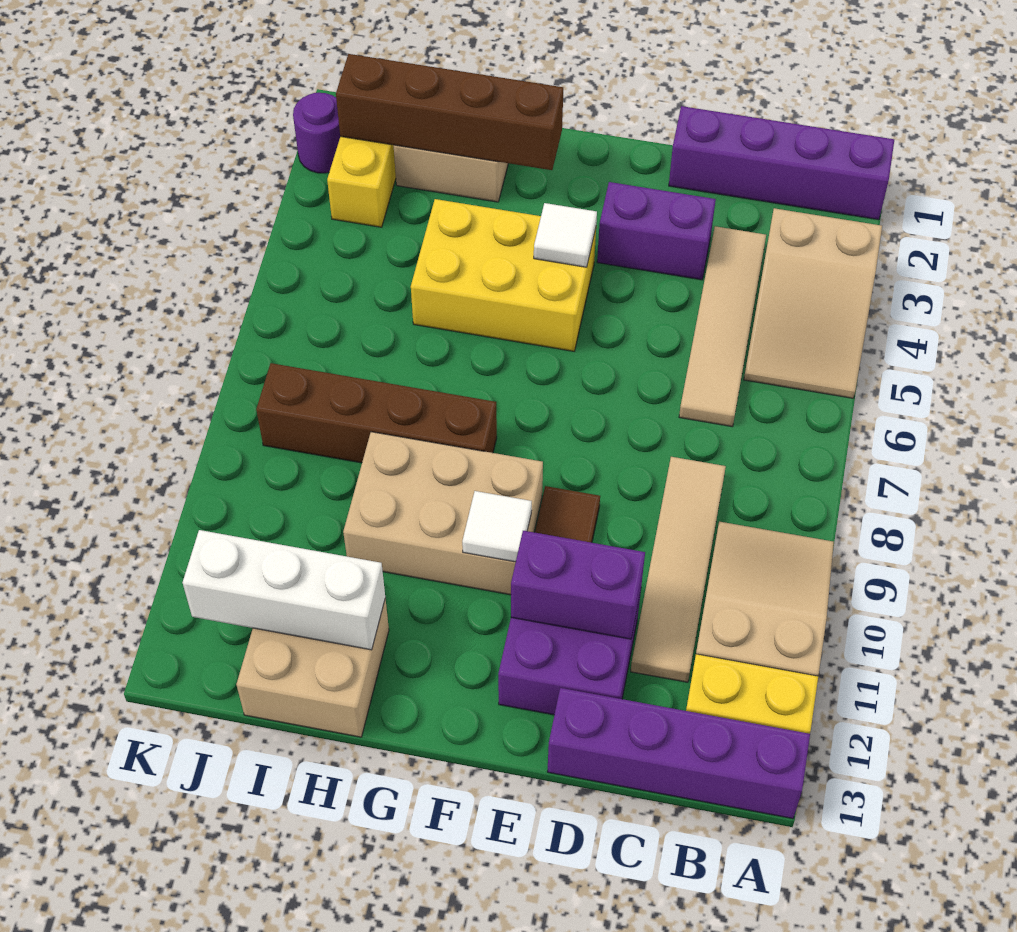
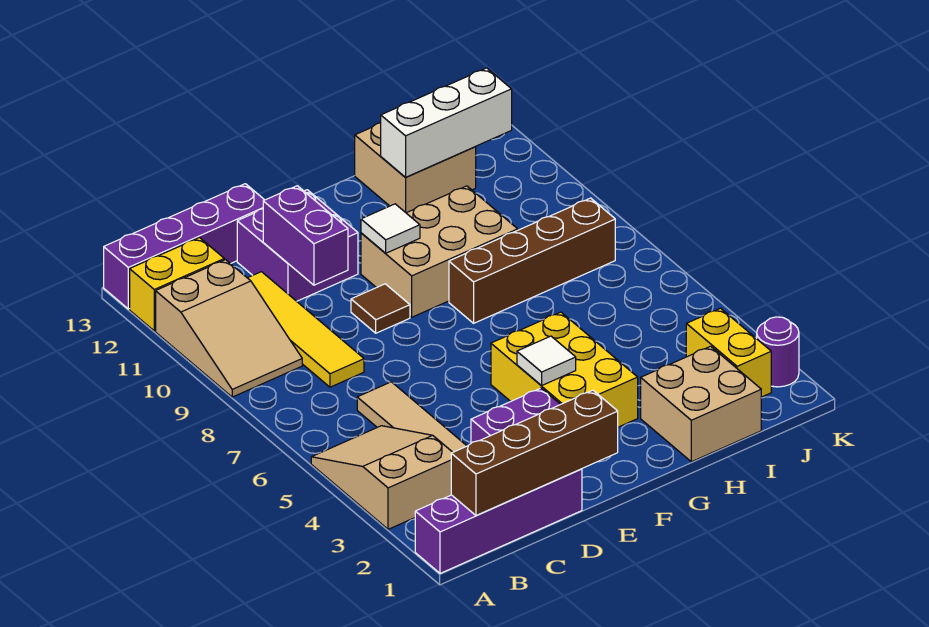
tan 1x4 tile [631,457,726,682] -> yellow 1x4 tile [248,272,364,387]
purple 1x2 brick [511,531,645,639] -> purple 1x2 brick turned to [263,186,348,285]
yellow 2x3 brick [411,199,596,351] -> yellow 2x3 brick turned to [491,312,638,427]
brown 1x4 brick [336,54,563,170] -> brown 1x4 brick moved to [451,390,618,515]

